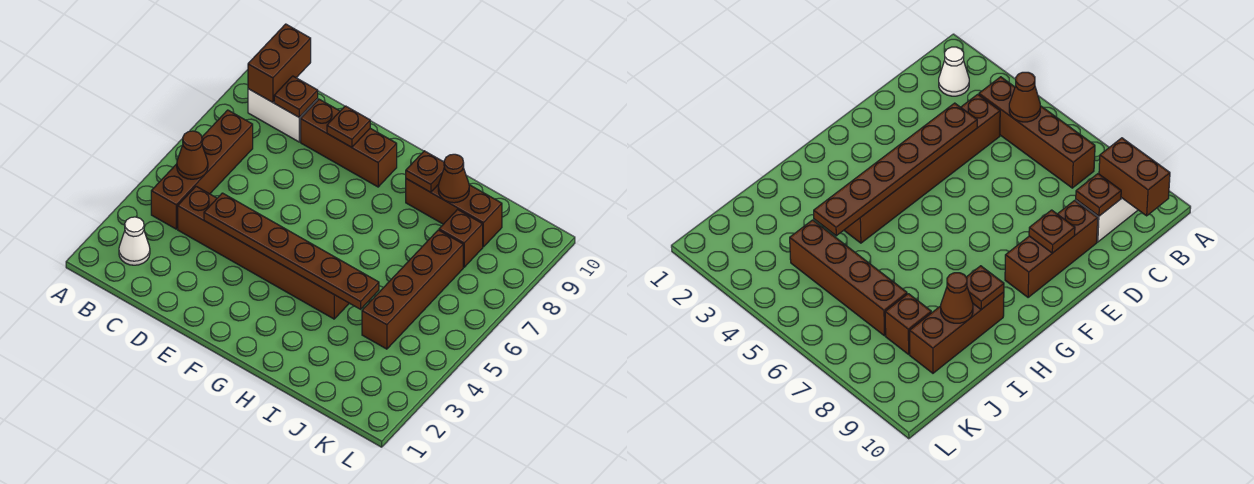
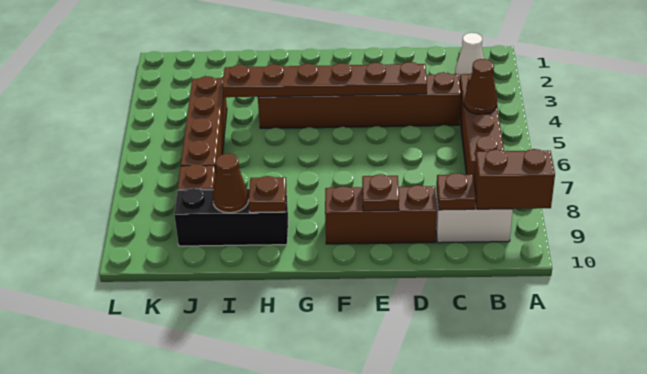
brown 1x2 brick [248,24,311,102] -> brown 1x2 brick turned to [474,149,555,209]
brown 1x3 brick [406,179,502,247] -> black 1x3 brick [174,188,288,246]

